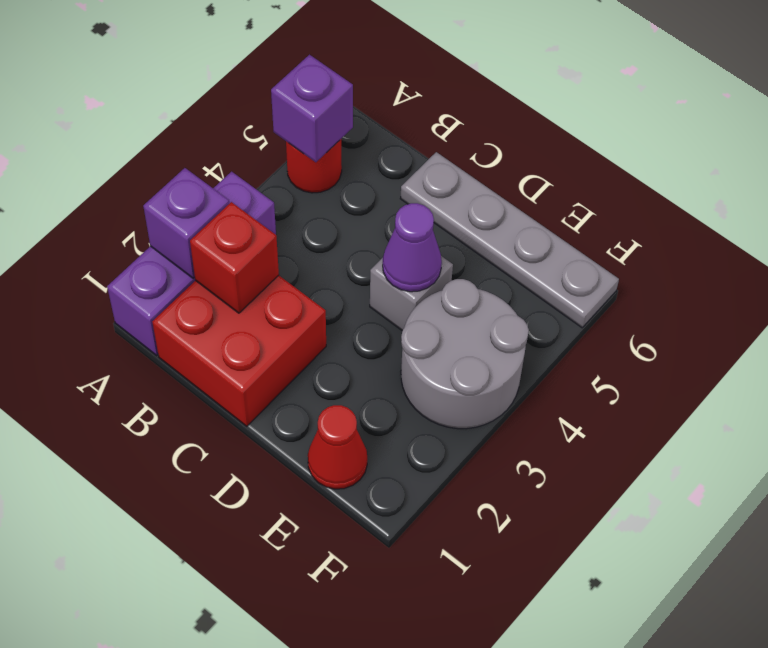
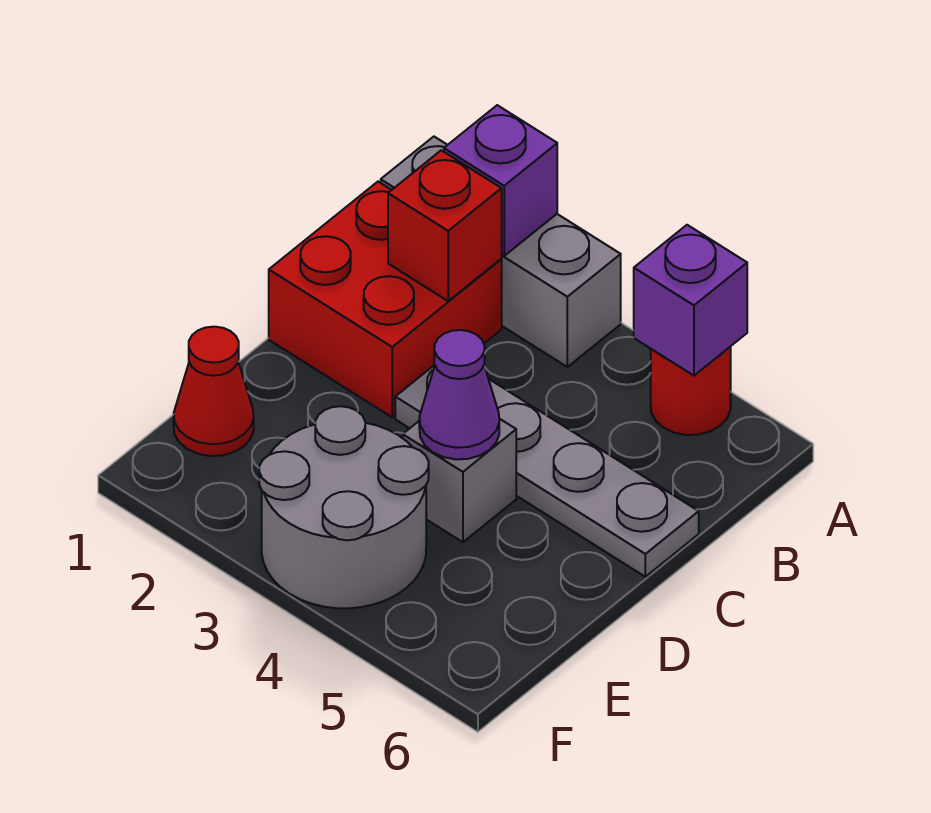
purple 1x3 brick [107,172,276,355] -> grey 1x3 brick [381,137,621,367]
grey 1x4 plate [400,152,619,328] -> grey 1x4 plate turned to [395,365,699,577]

